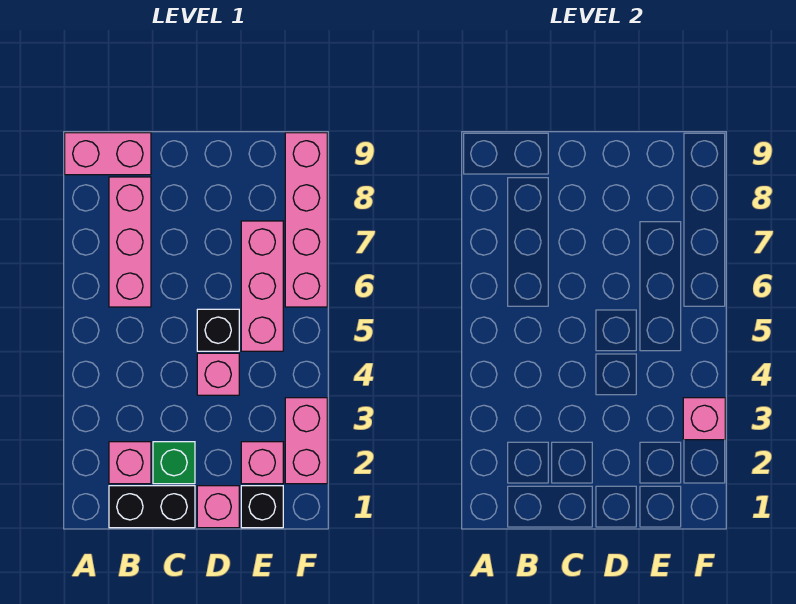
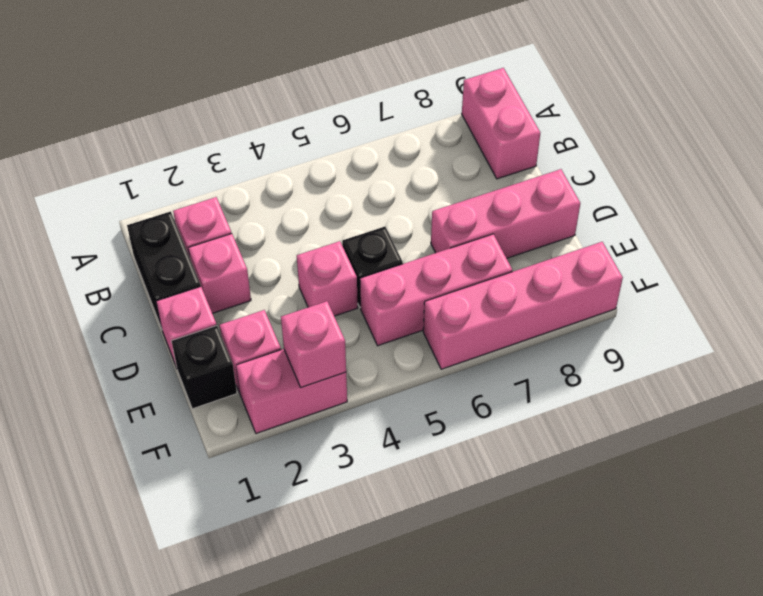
pink 1x3 brick [109,177,151,307] -> pink 1x3 brick moved to [431,169,580,258]
green 1x1 brick [153,442,195,484] -> pink 1x1 brick [188,234,251,313]

